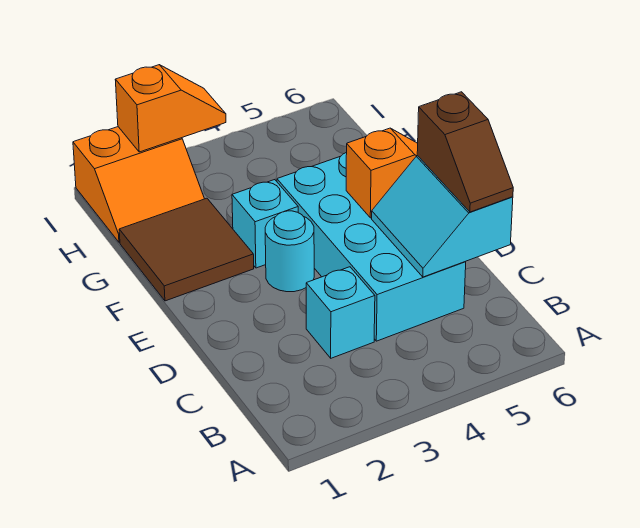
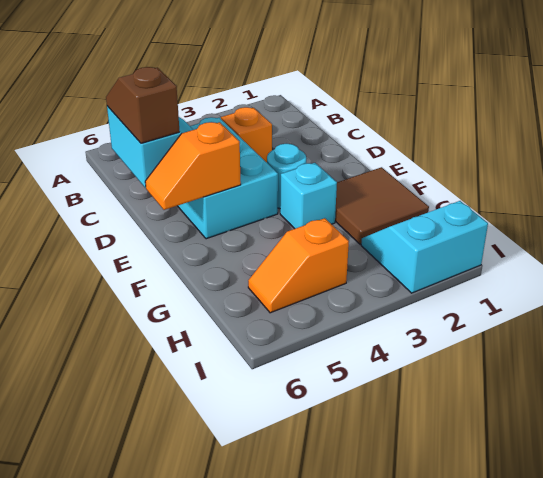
cyan 1x1 brick [306,267,375,358] -> orange 1x1 brick [221,107,272,162]
cyan 2x4 brick [277,152,466,341] -> cyan 2x3 brick [178,117,278,239]
orange 2x2 slope [73,127,204,242] -> cyan 2x2 slope [361,201,488,293]
orange 1x2 slope [115,65,226,152] -> orange 1x2 slope moved to [248,218,349,313]

